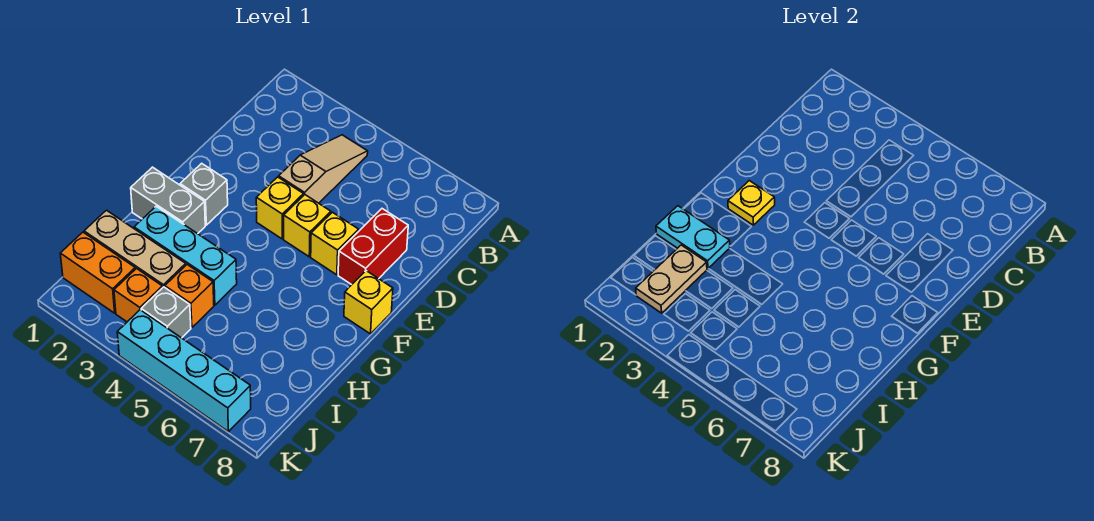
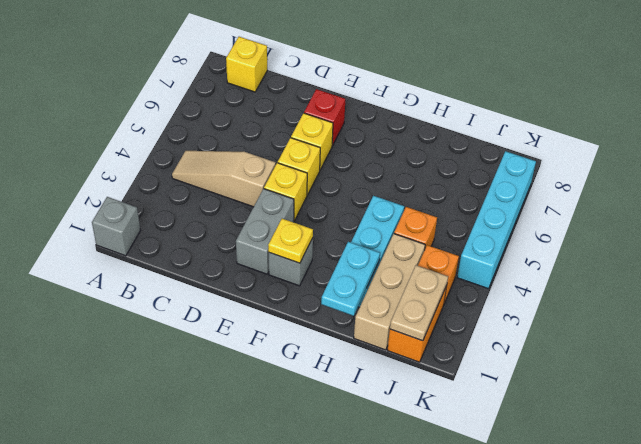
red 1x2 brick [338,209,408,285] -> red 1x1 brick [304,89,345,145]
yellow 1x1 brick [344,271,393,334] -> yellow 1x1 brick moved to [226,37,267,92]
grey 1x2 brick [131,167,205,234] -> grey 1x2 brick moved to [236,189,294,274]
tan 1x2 plate [636,245,707,313] -> tan 1x2 plate turned to [390,265,448,341]
grey 1x1 brick [141,287,191,338] -> grey 1x1 brick moved to [92,197,140,256]

